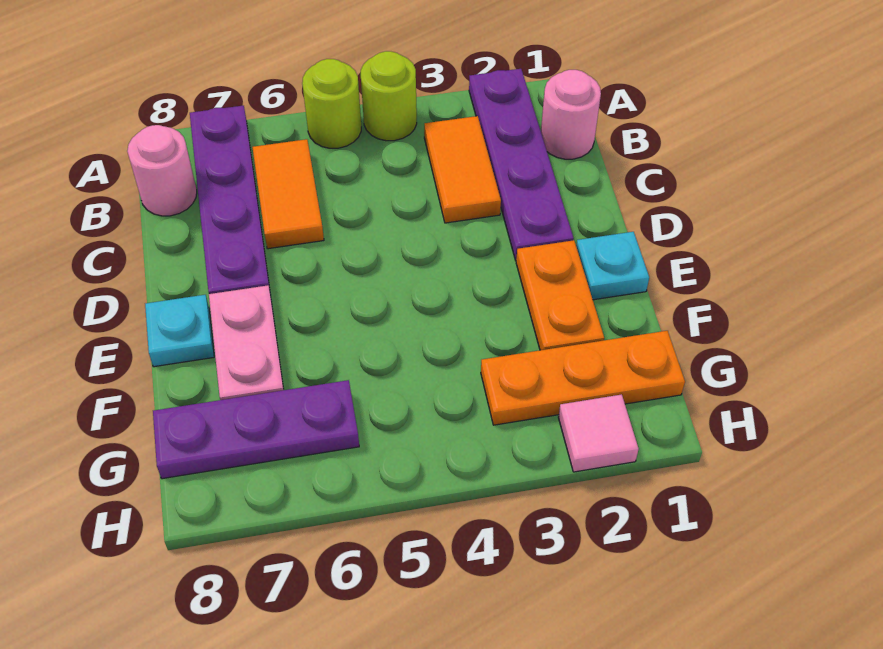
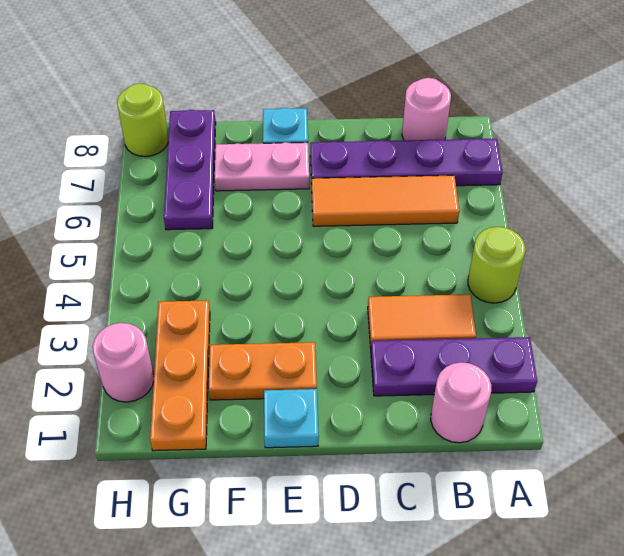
purple 1x4 plate [469,69,574,261] -> purple 1x3 plate [371,337,537,396]
lime 1x1 round brick [302,59,361,148] -> lime 1x1 round brick moved to [117,83,169,157]
orange 1x2 tile [252,139,324,249] -> orange 1x3 tile [312,175,459,226]
pink 1x1 tile [558,394,639,472] -> pink 1x1 round brick [93,323,154,402]

